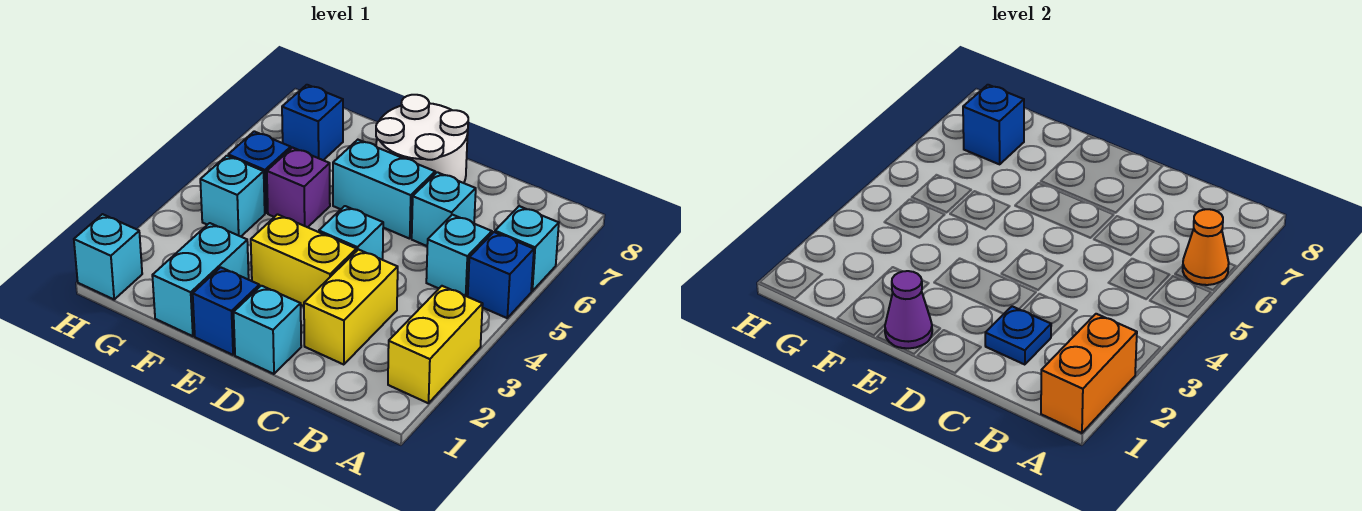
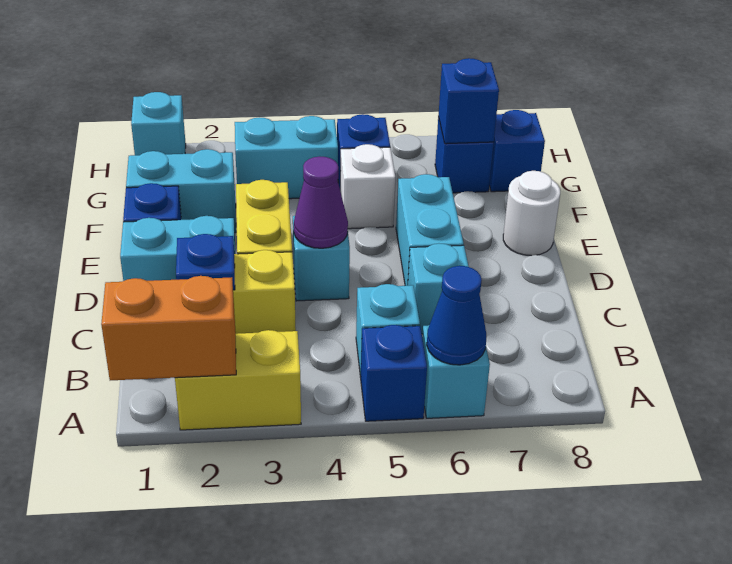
orange 1x1 cone [1183,209,1229,285] -> blue 1x1 cone [427,266,486,365]
cyan 1x1 brick [234,286,301,374] -> cyan 1x2 brick [120,216,236,281]
white 2x2 round brick [376,95,468,183] -> white 1x1 round brick [503,171,560,256]
purple 1x1 cone [885,271,932,348] -> purple 1x1 cone moved to [294,157,348,248]
purple 1x1 brick [267,148,330,227] -> white 1x1 brick [340,144,395,229]
cyan 1x1 brick [200,156,265,237] -> cyan 1x2 brick [235,116,338,199]
none -> blue 1x1 brick [489,110,545,192]

